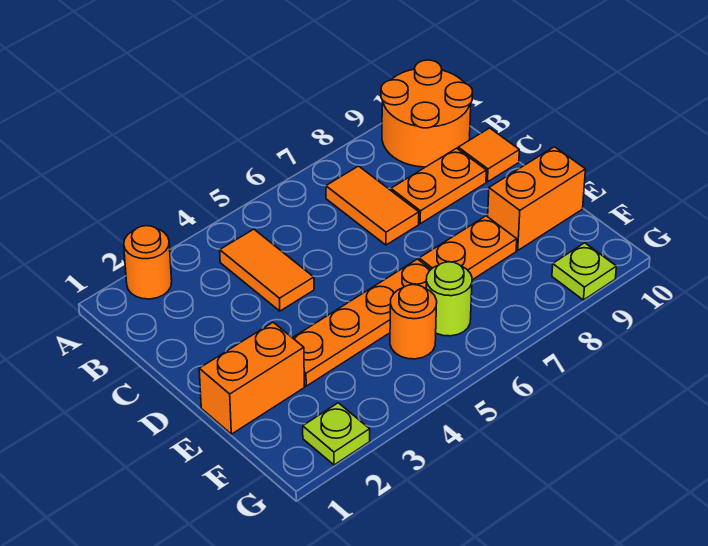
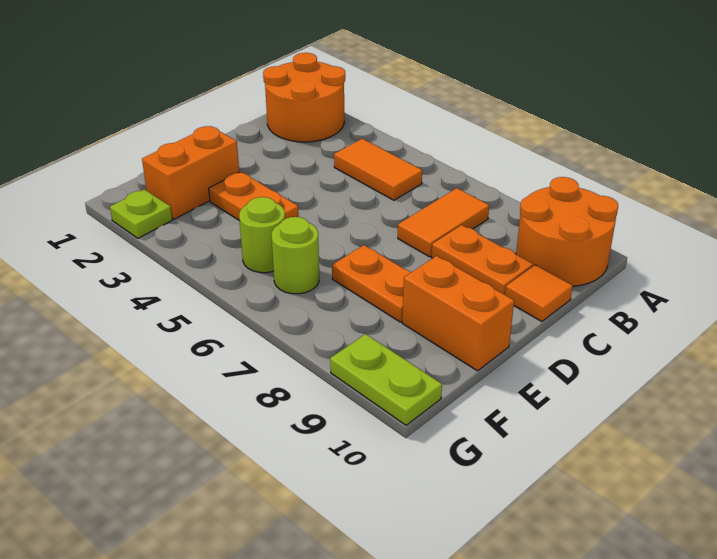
orange 1x1 round brick [124,226,172,299] -> orange 2x2 round brick [263,53,345,142]
orange 1x2 tile [220,229,314,311] -> orange 1x2 tile turned to [334,139,422,200]
orange 1x2 brick [199,322,304,434] -> orange 1x2 brick turned to [142,126,239,219]
orange 1x4 plate [293,259,431,386] -> orange 1x2 plate [209,172,299,220]
orange 1x1 round brick [390,285,437,359] -> lime 1x1 round brick [239,197,285,273]
lime 1x1 plate [552,243,616,300] -> lime 1x2 plate [330,334,442,425]

